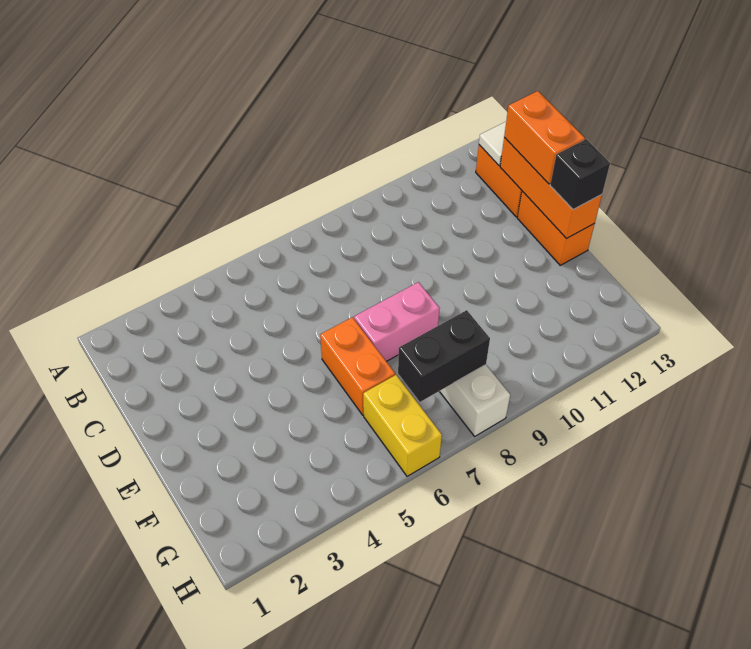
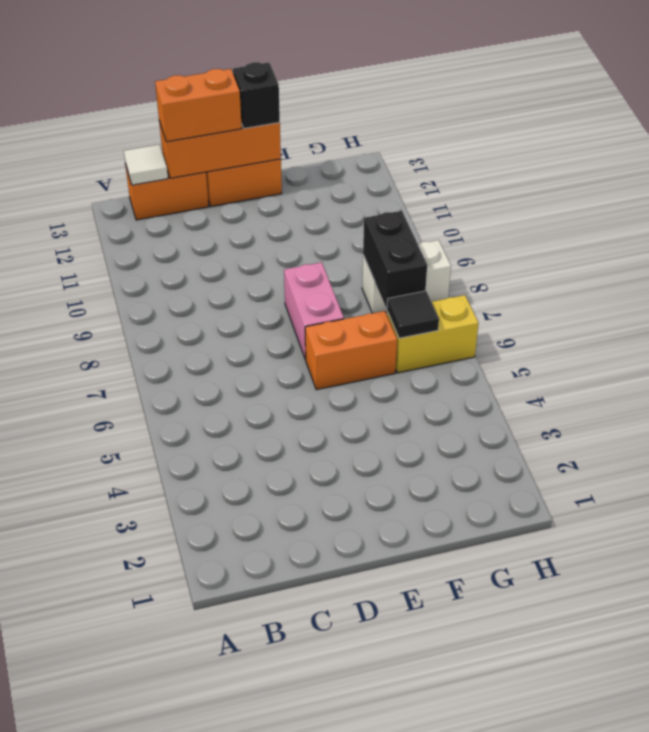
none -> black 1x1 tile [387,291,439,338]

